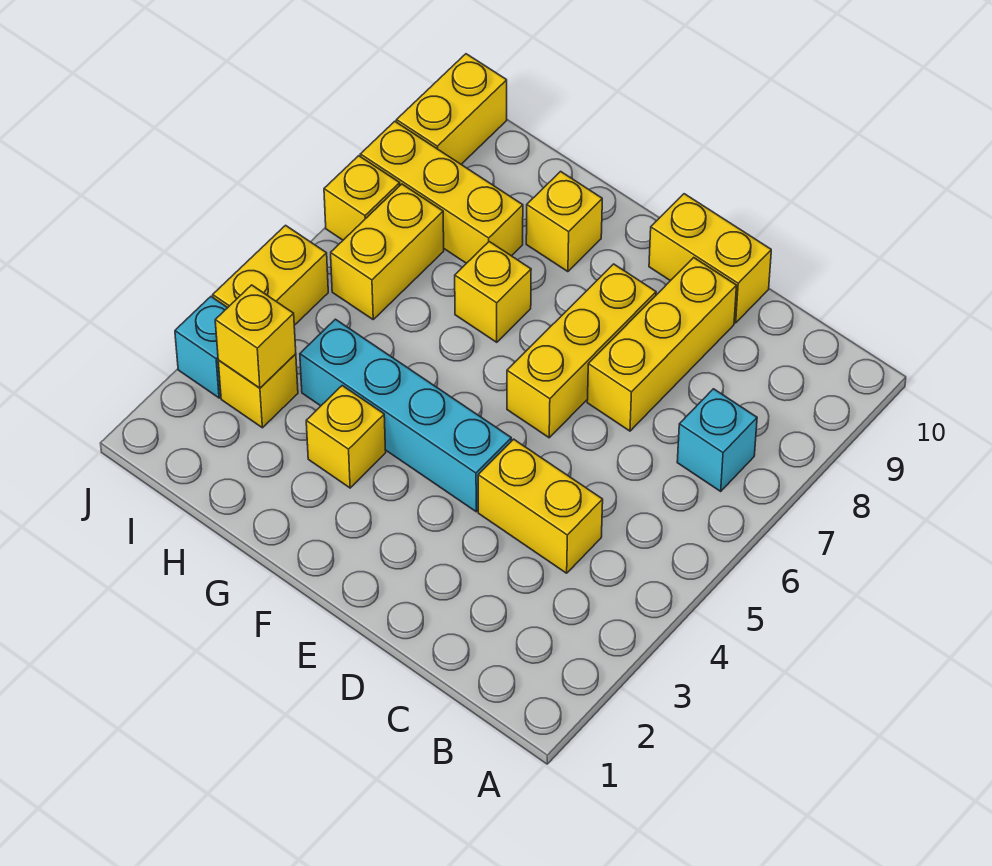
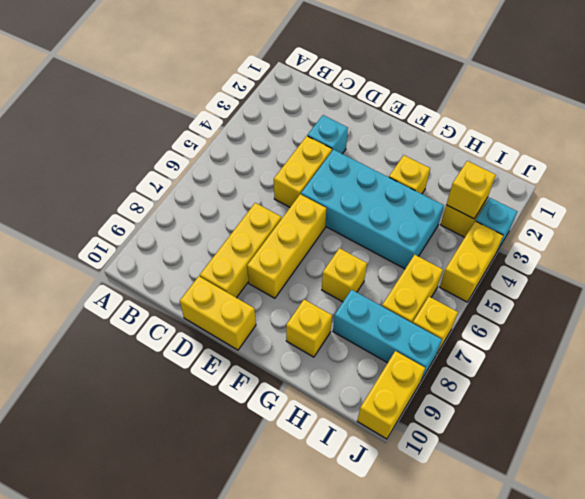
cyan 1x1 brick [677,389,757,491] -> cyan 1x1 brick moved to [307,115,348,154]
yellow 1x2 brick [478,439,603,573] -> yellow 1x2 brick turned to [274,136,332,207]
cyan 1x4 brick [300,319,511,512] -> cyan 2x4 brick [301,150,444,269]
yellow 1x3 brick [360,121,523,263] -> cyan 1x3 brick [333,290,442,380]

